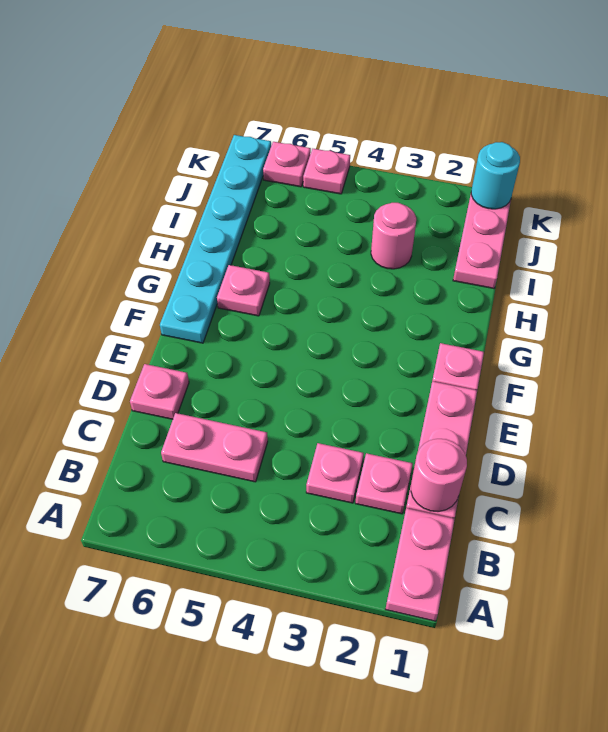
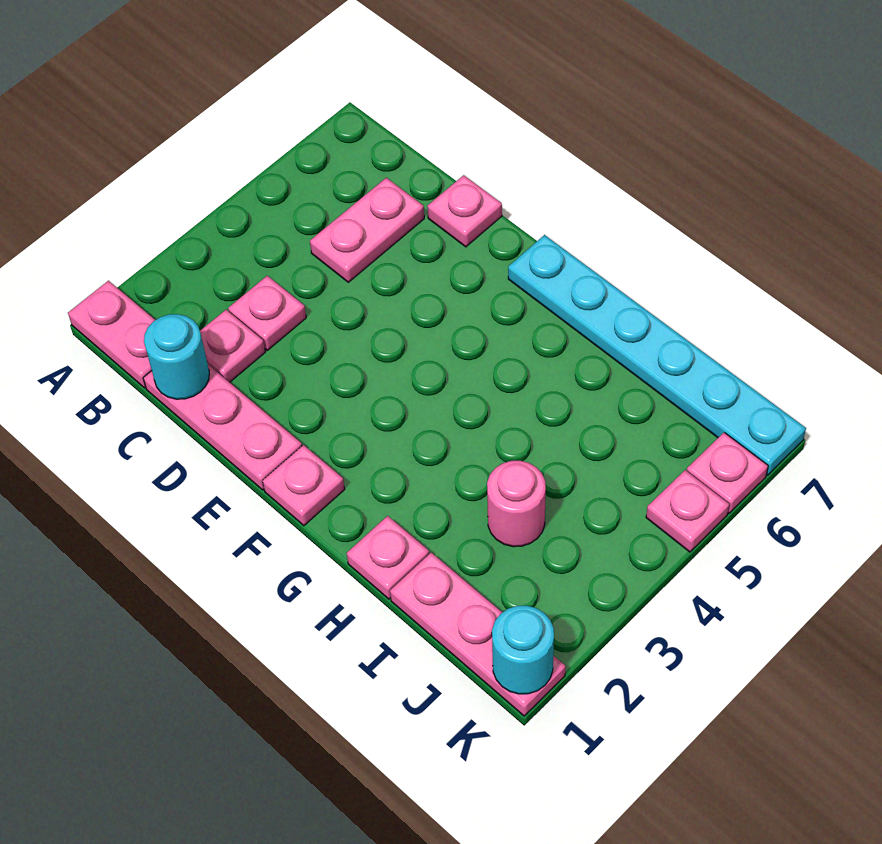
pink 1x1 round brick [411,439,467,512] -> cyan 1x1 round brick [144,314,209,399]
pink 1x1 plate [217,265,270,316] -> pink 1x1 plate moved to [347,516,429,599]

